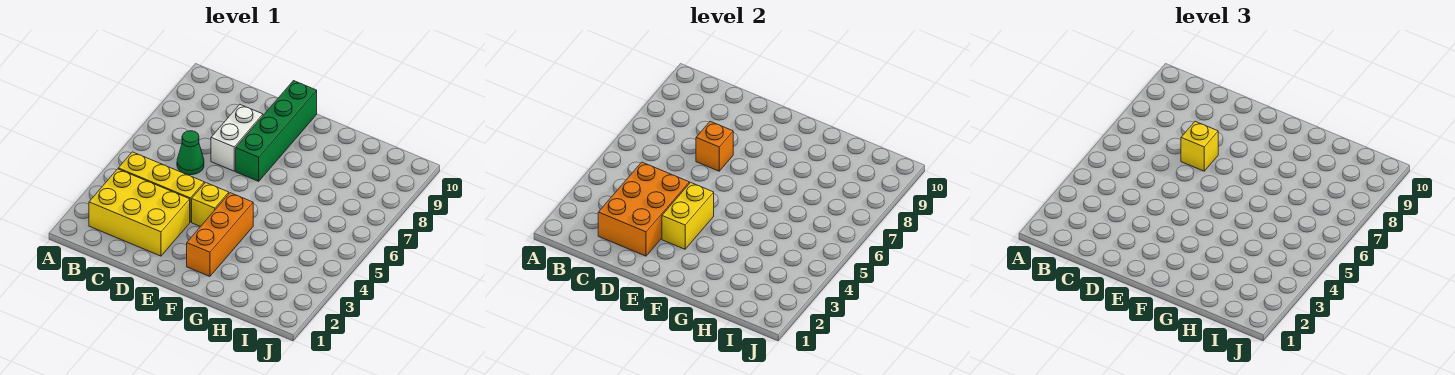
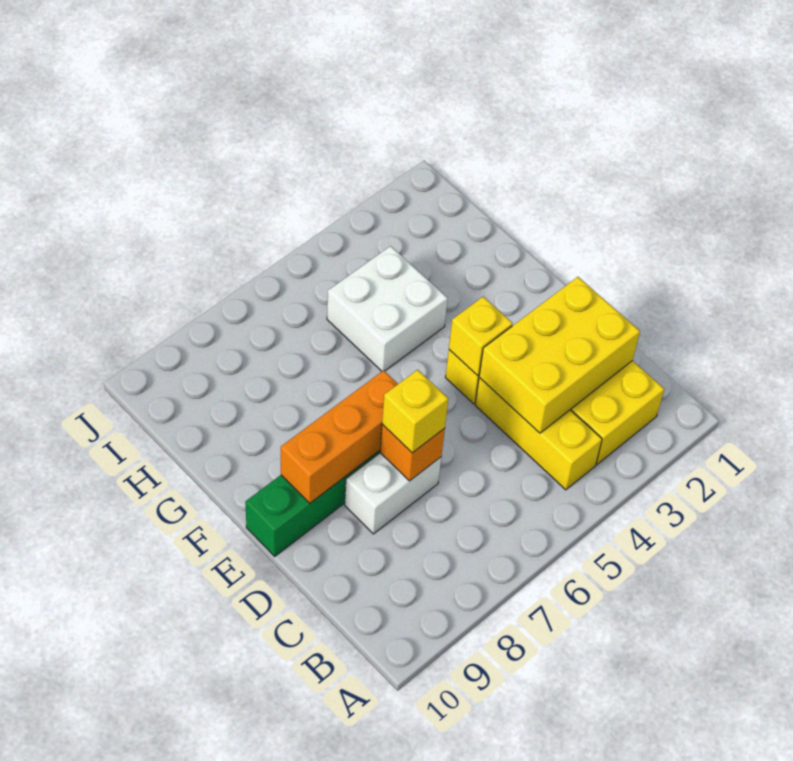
orange 2x3 brick [598,162,689,256] -> yellow 2x3 brick [479,277,640,433]
green 1x1 cone [177,131,204,175] -> none
yellow 1x2 brick [662,182,714,249] -> yellow 1x1 brick [449,297,513,376]
orange 1x3 brick [187,193,253,276] -> orange 1x3 brick moved to [281,370,398,503]
none -> white 2x2 brick [327,246,448,371]

